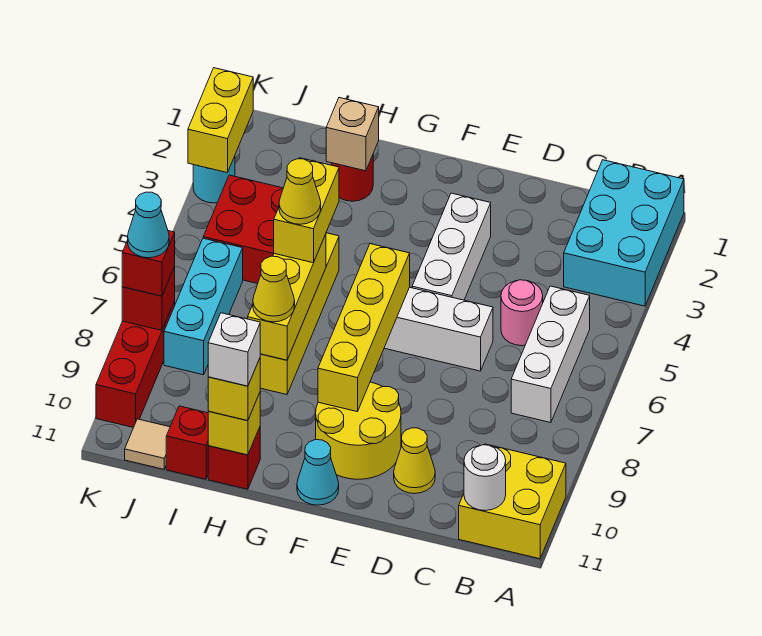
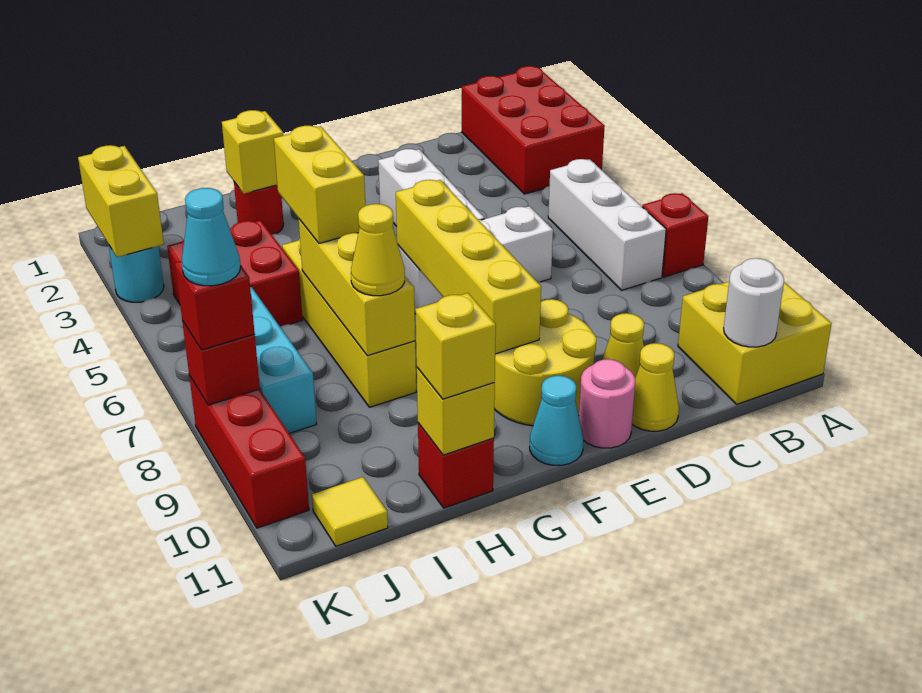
cyan 2x3 brick [564,160,684,306] -> red 2x3 brick [462,66,605,194]
pink 1x1 round brick [501,280,543,346] -> pink 1x1 round brick moved to [579,359,635,448]
tan 1x1 brick [326,98,379,171] -> yellow 1x1 brick [222,110,283,194]
yellow 1x1 cone [279,159,321,224] -> yellow 1x1 cone moved to [632,343,679,431]
white 1x1 brick [208,313,260,386] -> none
red 1x1 brick [166,406,208,479] -> red 1x1 brick moved to [642,193,709,277]
tan 1x1 tile [125,419,170,469] -> yellow 1x1 tile [312,477,388,546]

